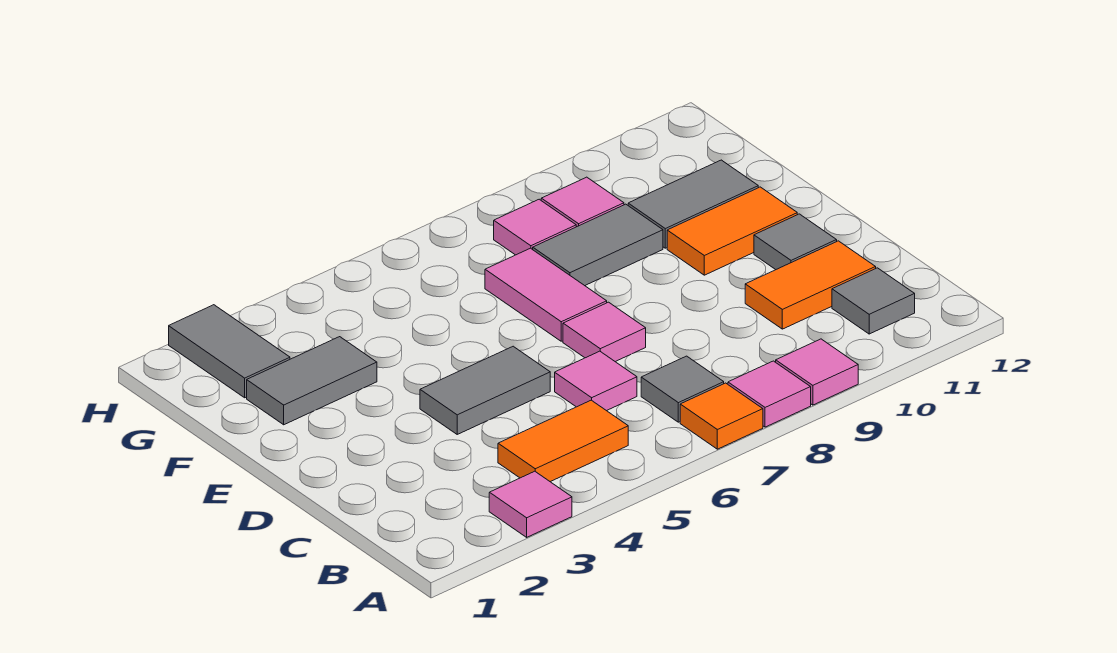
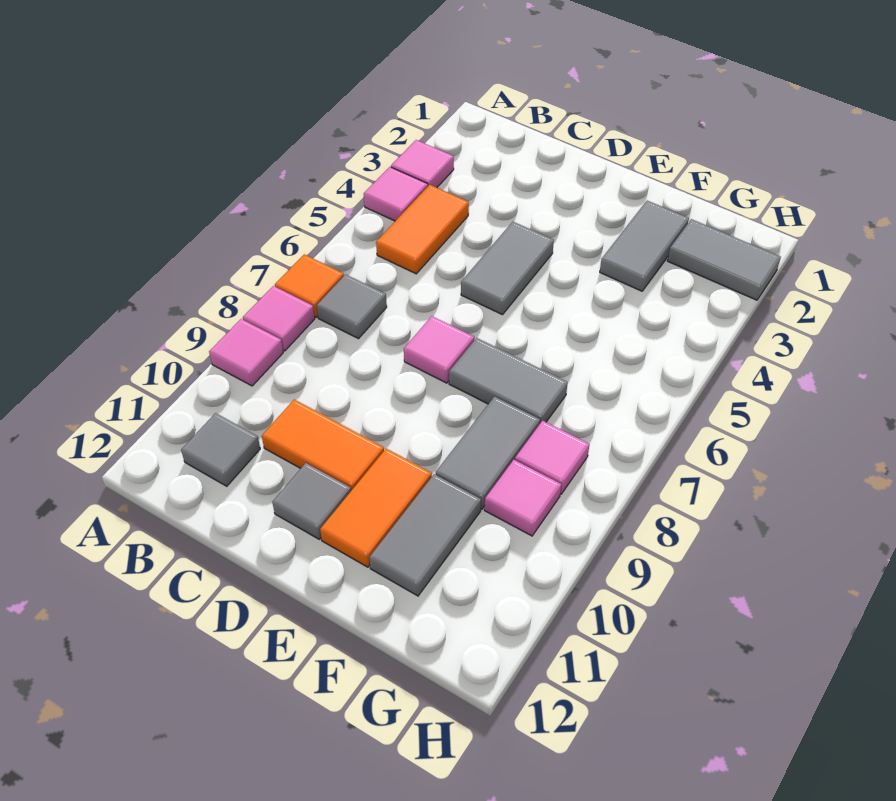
pink 1x1 tile [555,351,637,411] -> pink 1x1 tile moved to [364,167,428,221]
orange 1x2 tile [745,241,876,329] -> orange 1x2 tile turned to [262,400,384,491]
pink 1x2 tile [485,248,607,341] -> grey 1x2 tile [449,338,568,423]

